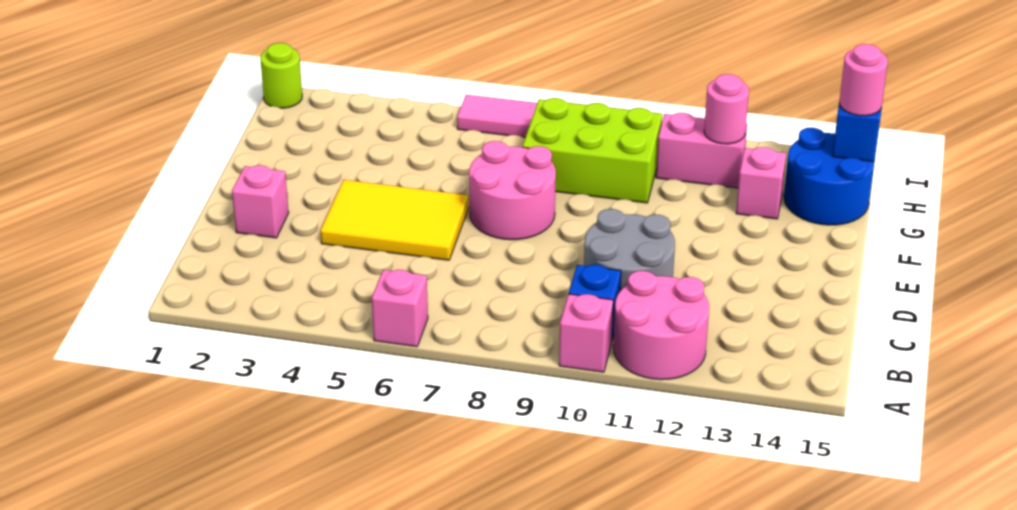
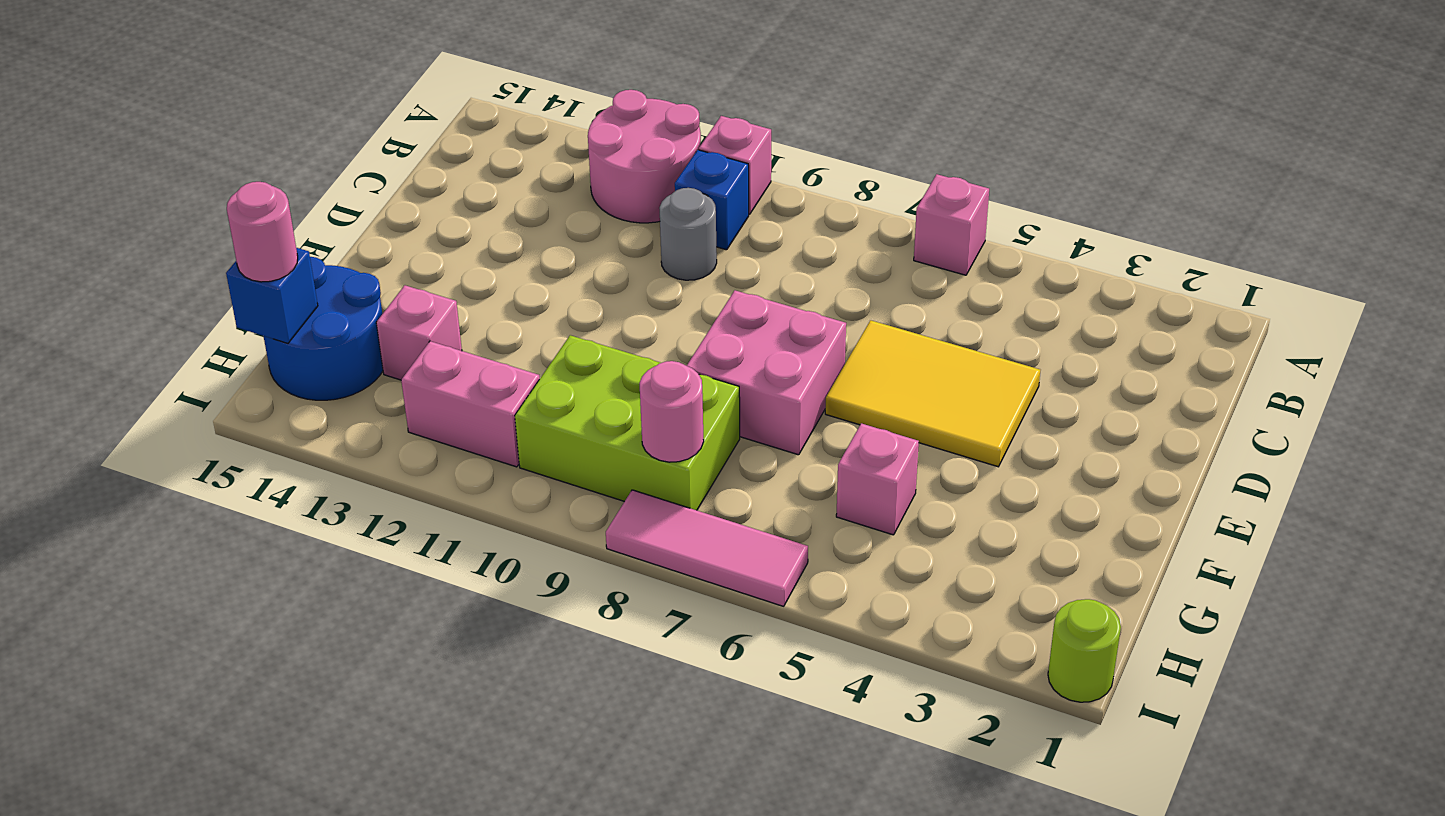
grey 2x2 round brick [584,209,675,291] -> grey 1x1 round brick [659,188,717,280]
pink 1x1 brick [232,165,289,238] -> pink 1x1 brick moved to [836,423,919,535]
pink 2x2 round brick [469,141,556,240] -> pink 2x2 brick [687,290,846,455]
pink 1x1 round brick [704,74,749,144] -> pink 1x1 round brick moved to [639,361,704,462]

